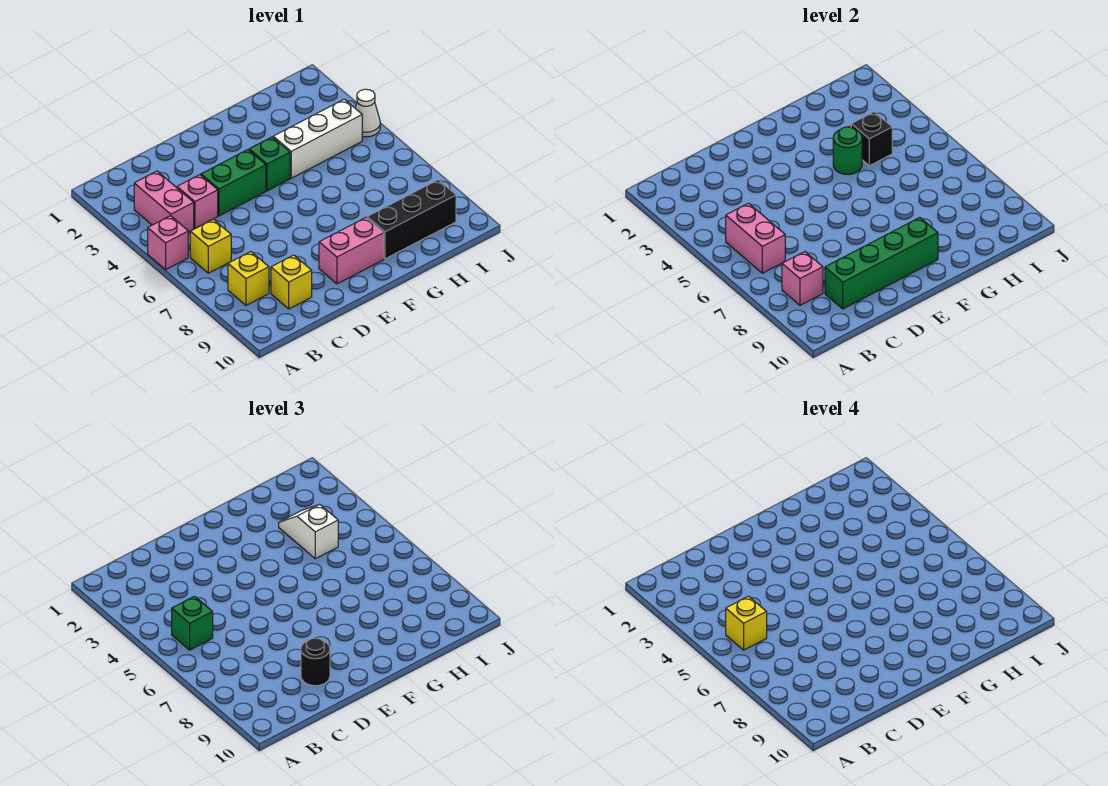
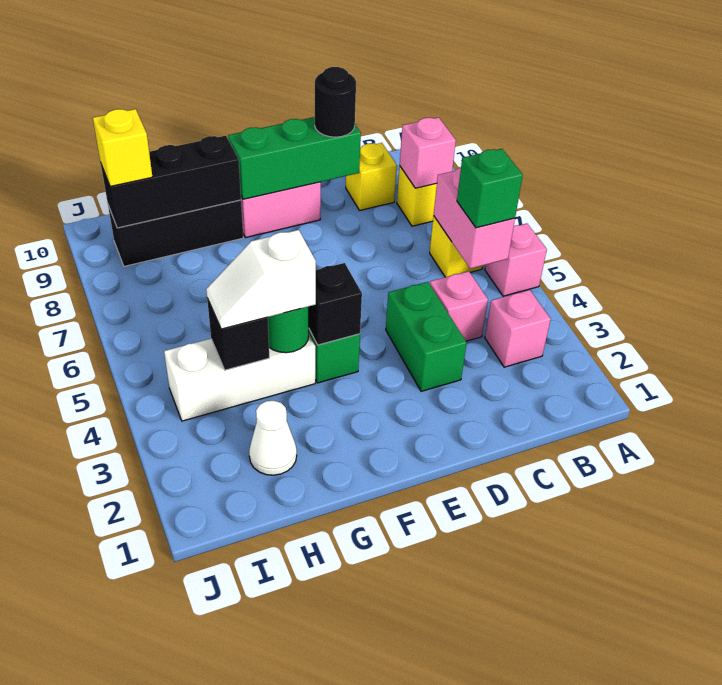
pink 1x2 brick [134,171,194,232] -> pink 1x1 brick [485,290,551,367]
yellow 1x1 brick [726,596,767,650] -> yellow 1x1 brick moved to [93,109,152,186]
green 1x4 brick [825,218,938,309] -> green 1x3 brick [228,117,361,199]
green 1x2 brick [201,150,266,216] -> green 1x2 brick turned to [386,282,467,391]
none -> black 1x1 brick [309,263,362,345]
none -> black 1x3 brick [101,136,241,228]
white 1x2 slope [279,504,338,559] -> white 1x2 slope turned to [206,230,316,329]
white 1x1 cone [355,89,380,137] -> white 1x1 cone moved to [249,401,297,475]

